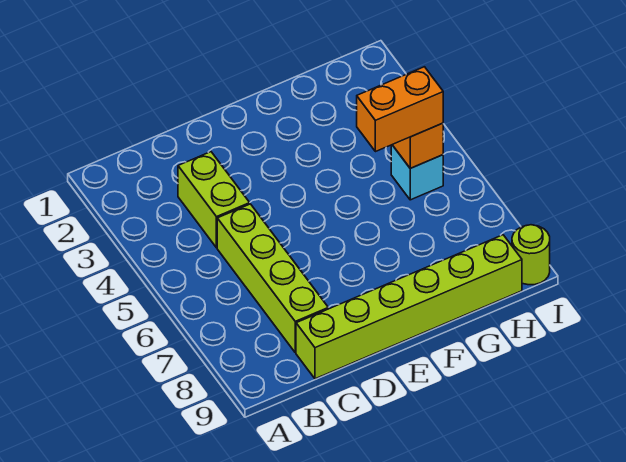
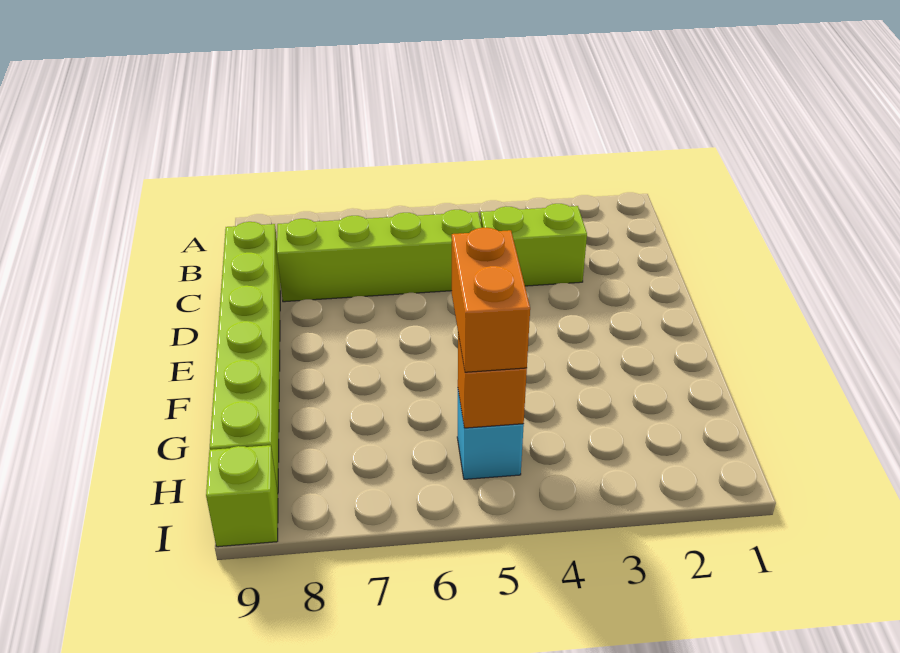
lime 1x1 round brick [512,225,550,285] -> lime 1x1 brick [206,445,278,547]

